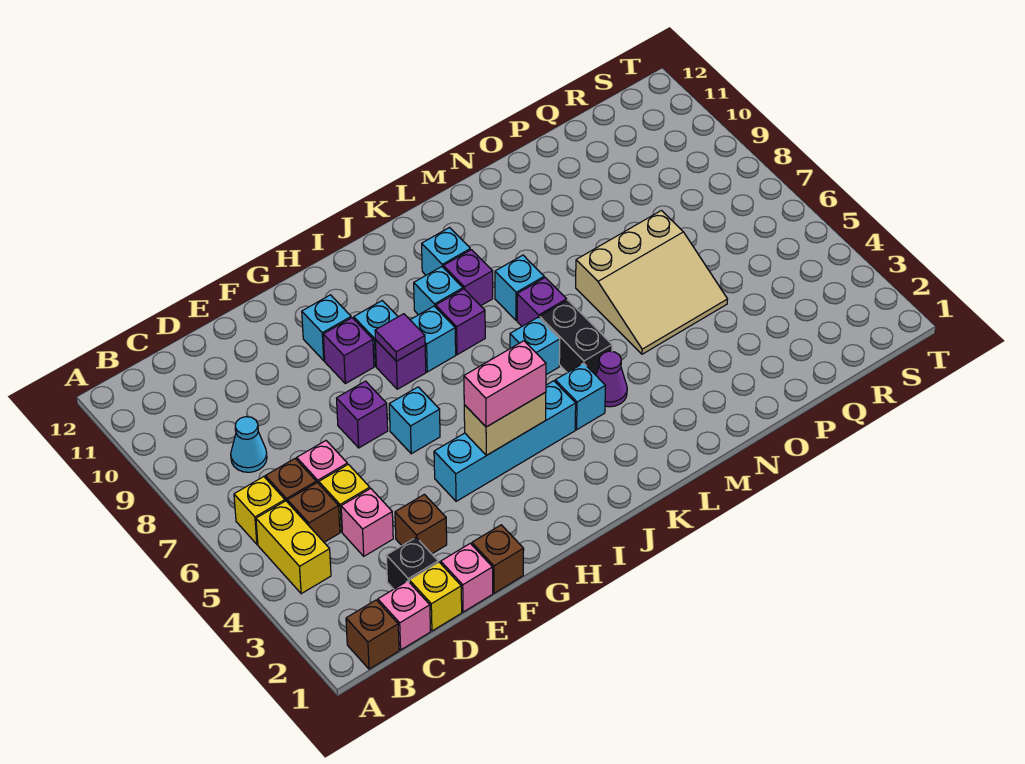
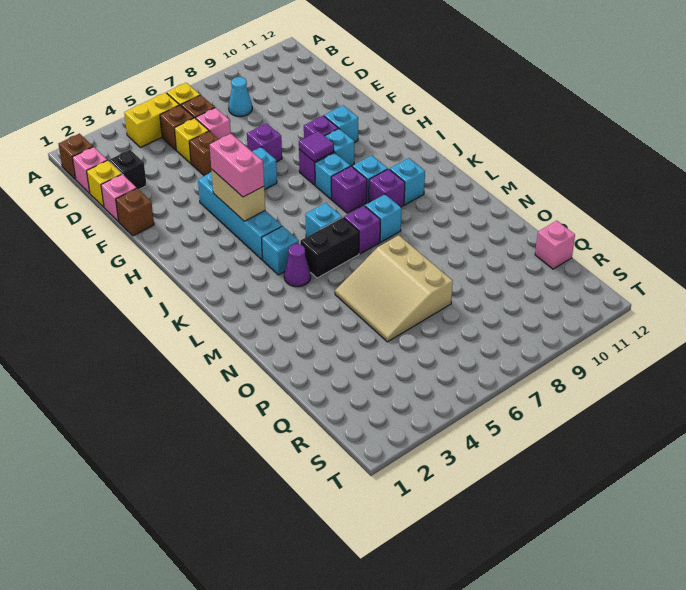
pink 1x1 brick [341,489,393,556] -> pink 1x1 brick moved to [535,221,575,269]
brown 1x1 brick [395,494,447,554] -> brown 1x1 brick moved to [189,131,219,176]

